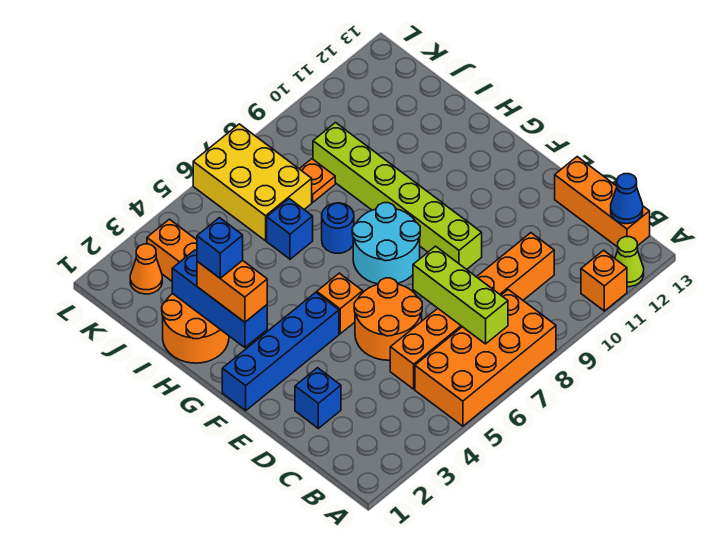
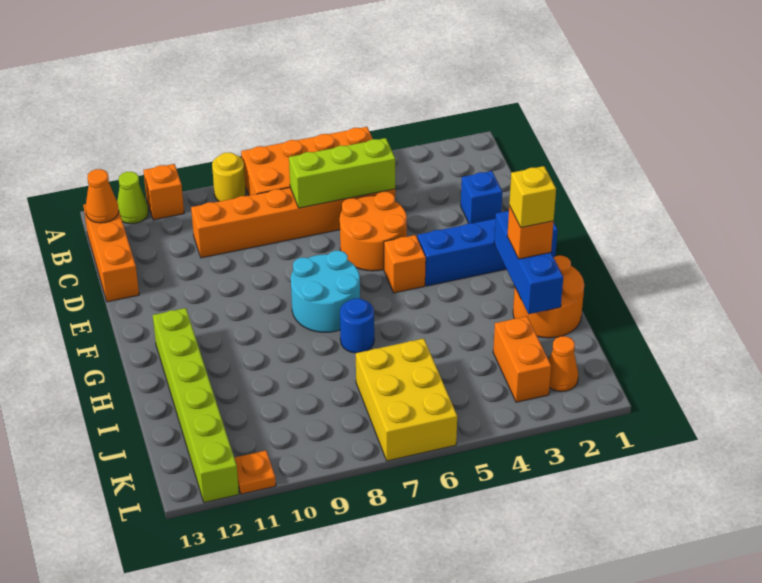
none -> yellow 1x1 round brick [212,153,246,201]
lime 1x3 brick [413,246,508,344] -> lime 1x3 brick turned to [289,138,395,208]
blue 1x1 cone [611,174,643,224] -> orange 1x1 cone [85,169,119,223]
lime 1x6 brick [313,123,482,269] -> lime 1x6 brick moved to [153,308,239,503]
orange 1x2 brick [197,260,267,322] -> orange 1x1 brick [507,206,554,259]
blue 1x1 brick [197,218,243,278] -> yellow 1x1 brick [509,166,556,227]
blue 1x1 brick [267,199,313,259] -> none
orange 1x1 plate [300,159,335,202] -> orange 1x1 plate moved to [234,451,276,494]

